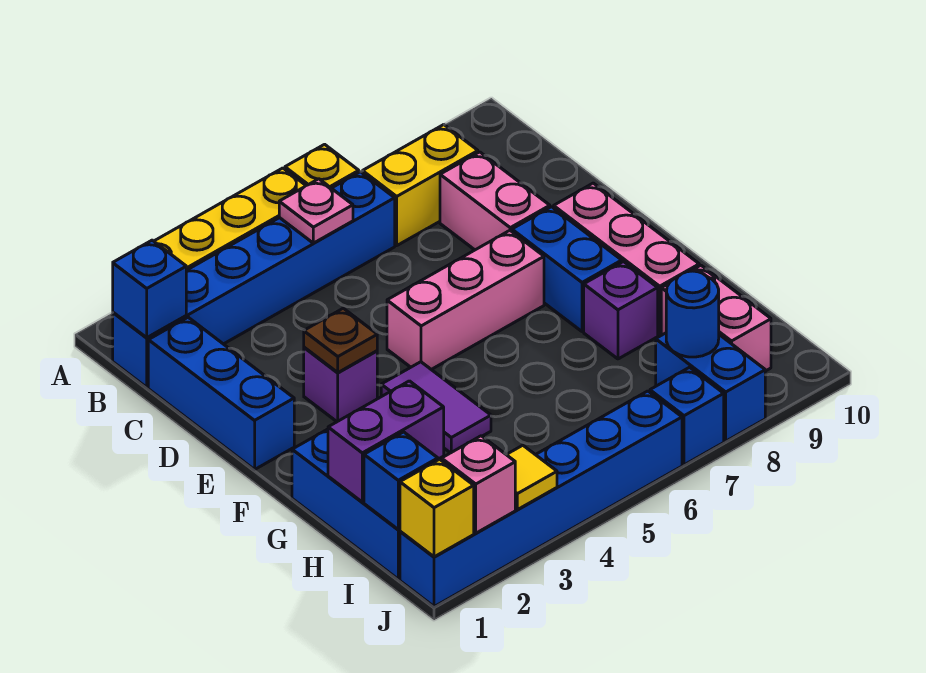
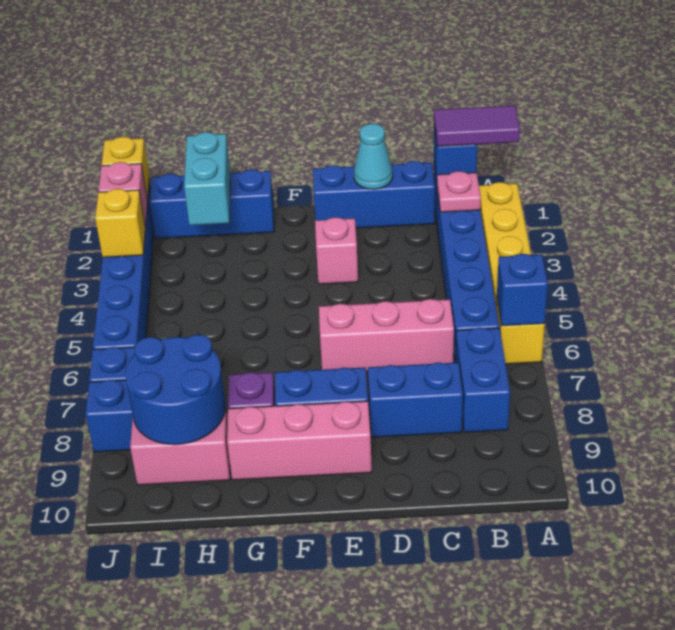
pink 1x1 plate [279,179,353,243] -> pink 1x1 plate moved to [437,171,481,212]
yellow 1x2 brick [363,125,478,245] -> blue 1x2 brick [456,328,510,432]
pink 1x2 brick [440,152,550,250] -> blue 1x2 brick [368,362,463,437]
none -> cyan 1x1 cone [354,124,393,189]
purple 1x1 brick [304,347,377,422] -> pink 1x1 brick [315,217,358,284]
brown 1x1 plate [304,308,377,373] -> none
pink 1x3 brick [387,231,544,370] -> pink 1x3 brick turned to [319,299,454,371]
purple 1x2 tile [381,362,491,453] -> purple 1x2 tile moved to [434,105,520,146]
purple 1x2 brick [328,381,444,502] -> cyan 1x2 brick [184,132,230,225]
blue 1x1 brick [364,432,438,529] -> blue 1x1 brick moved to [496,254,548,326]
blue 1x1 round brick [666,271,719,357] -> blue 2x2 round brick [126,335,226,445]
yellow 1x1 tile [506,445,557,510] -> yellow 1x1 brick [95,189,145,257]

